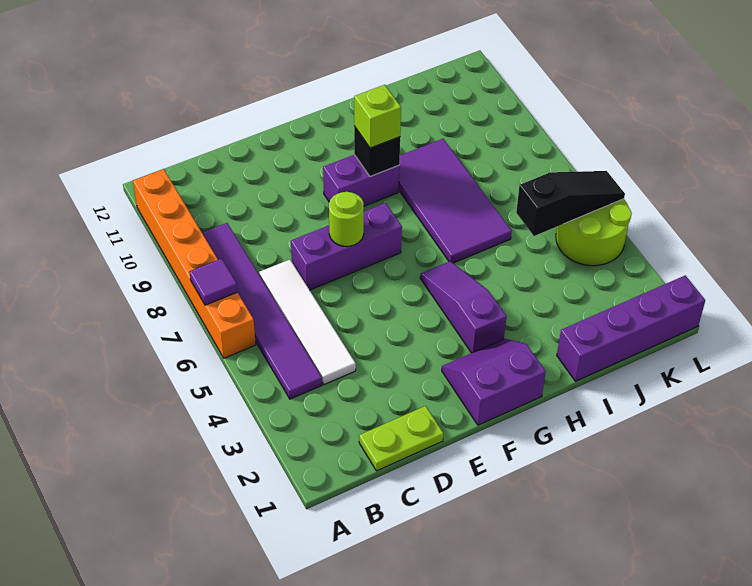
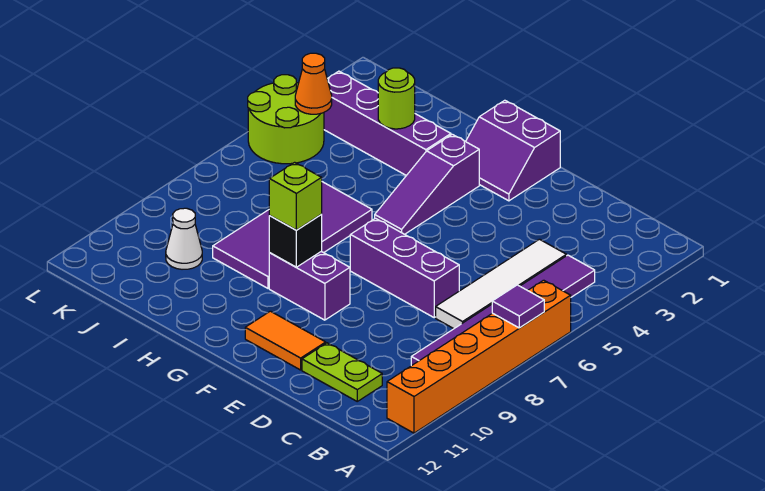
lime 1x2 plate [359,406,443,471] -> lime 1x2 plate moved to [302,343,382,401]
lime 1x1 round brick [329,192,364,246] -> lime 1x1 round brick moved to [378,68,415,129]
none -> orange 1x2 tile [245,311,326,370]
purple 1x4 brick [557,275,705,381] -> purple 1x4 brick moved to [324,71,451,175]
black 1x3 slope [516,171,625,236] -> none
none -> white 1x1 cone [166,208,202,269]
none -> orange 1x1 cone [295,53,332,114]

